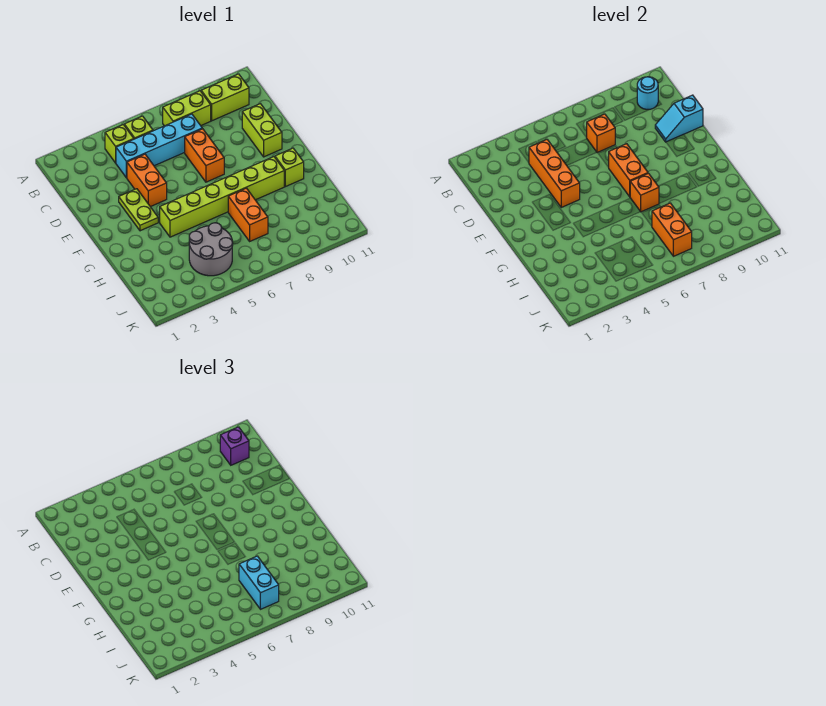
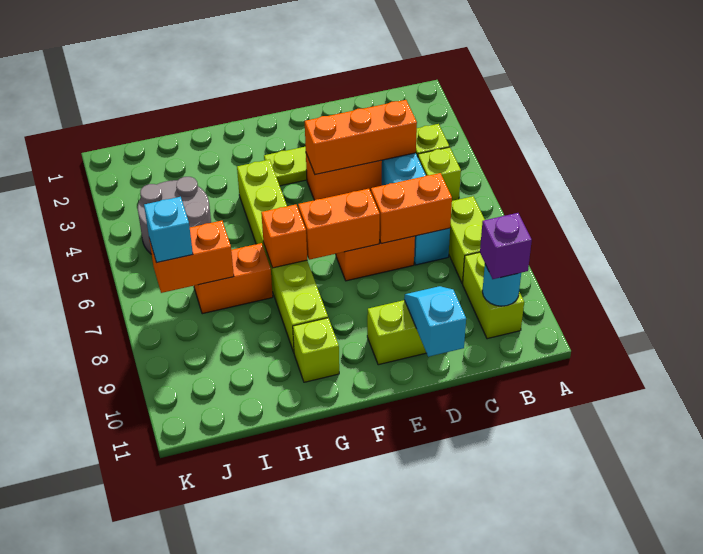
orange 1x1 brick [587,114,615,153] -> orange 1x2 brick [371,173,452,244]
cyan 1x2 brick [239,556,279,609] -> cyan 1x1 brick [144,197,193,263]

